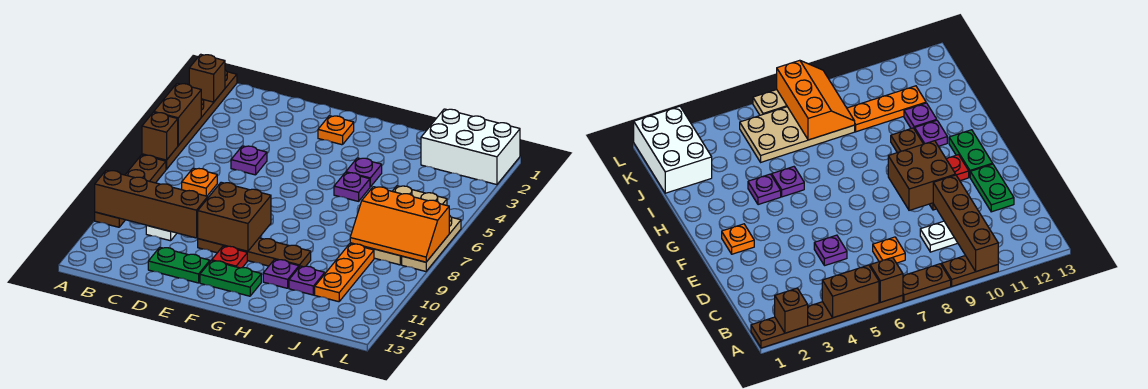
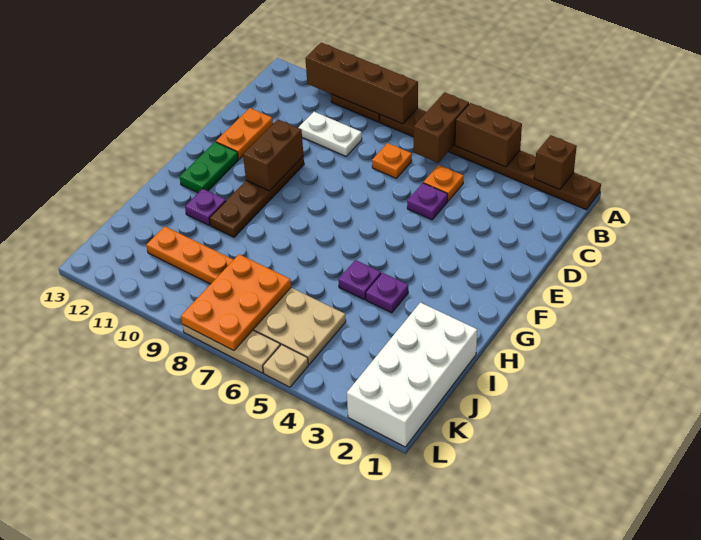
brown 1x1 brick [142,112,178,160] -> brown 1x2 brick [414,92,469,163]
brown 1x4 brick [95,170,208,238] -> brown 1x4 brick turned to [305,43,418,124]
green 1x2 plate [148,247,210,283] -> orange 1x2 plate [216,108,273,159]
brown 2x2 brick [198,182,271,251] -> brown 1x2 brick [243,119,304,191]
orange 1x1 plate [318,116,354,145] -> orange 1x1 plate moved to [423,165,463,201]
red 1x1 plate [212,246,247,268] -> none
purple 1x1 plate [289,266,325,295] -> none
white 2x3 brick [421,109,520,185] -> white 2x4 brick [347,303,477,447]
orange 2x3 slope [350,187,449,262] -> orange 2x3 plate [181,254,291,351]
none -> tan 1x1 plate [263,345,308,387]

